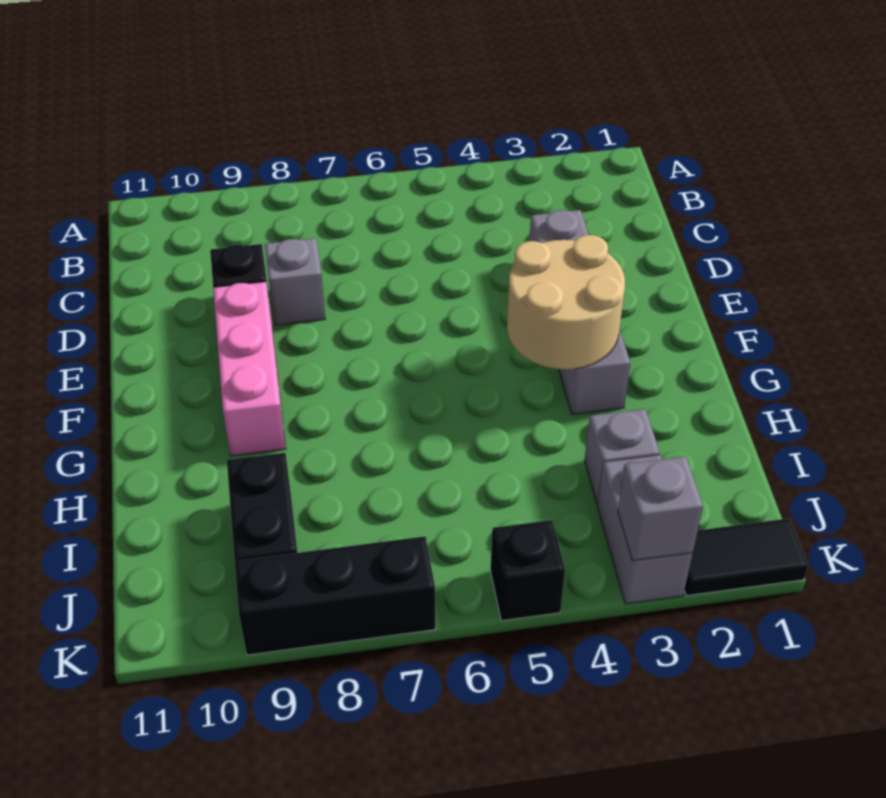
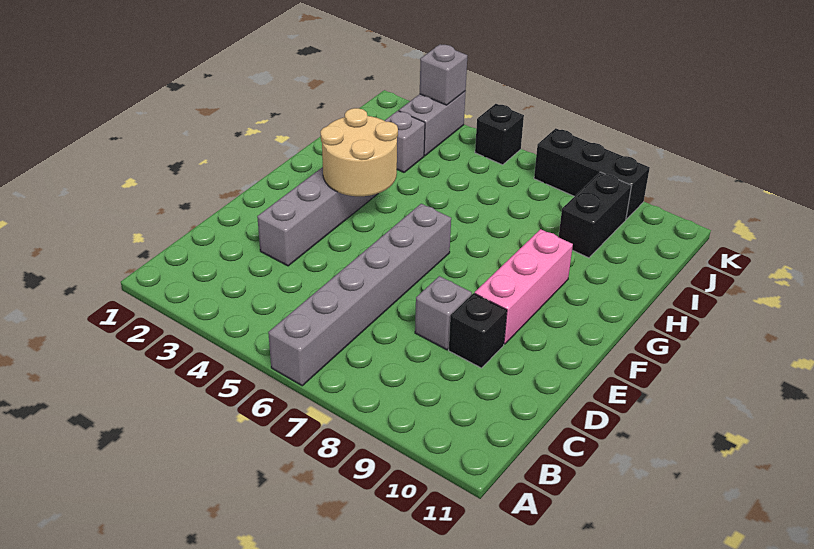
none -> grey 1x6 brick [268,204,451,386]
black 1x2 tile [684,518,808,596] -> none

